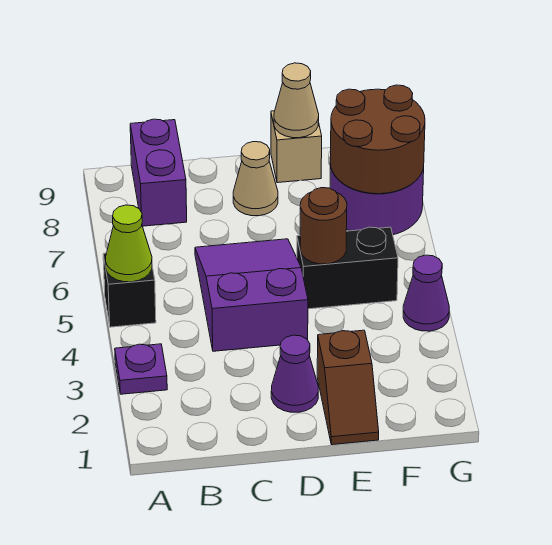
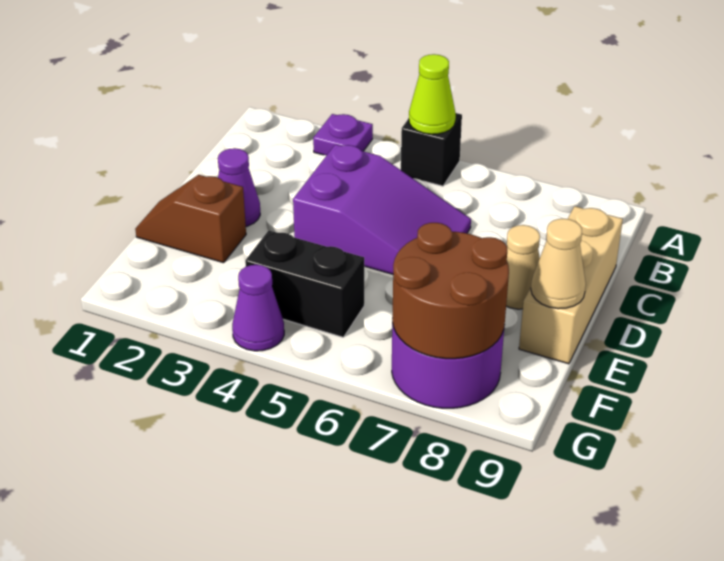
purple 1x2 brick [130,119,187,226] -> none
black 1x2 brick [297,227,398,309] -> black 1x2 brick turned to [245,230,364,337]
brown 1x1 round brick [300,188,347,264] -> none
tan 1x1 brick [271,111,322,183] -> tan 1x3 brick [519,206,623,364]

